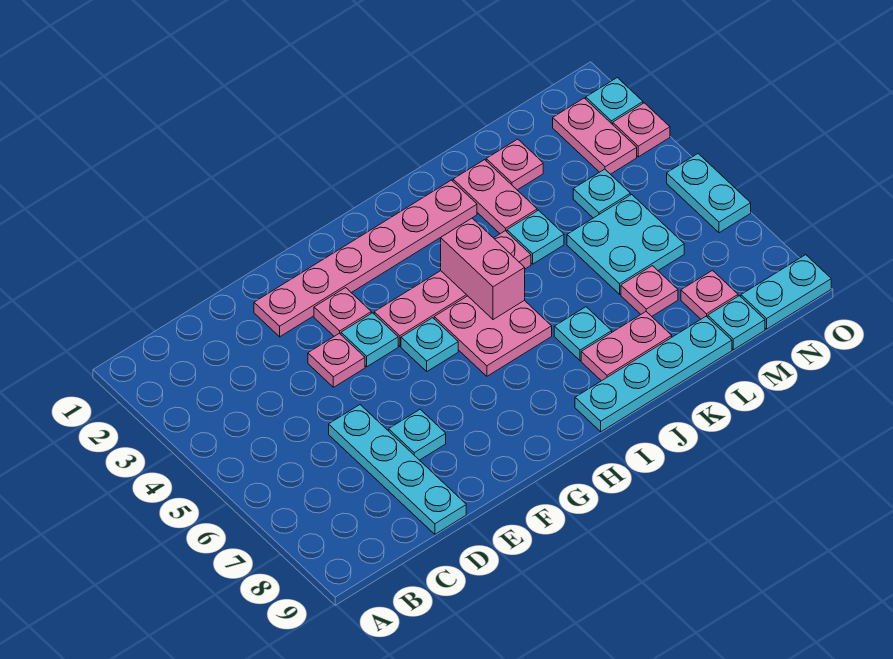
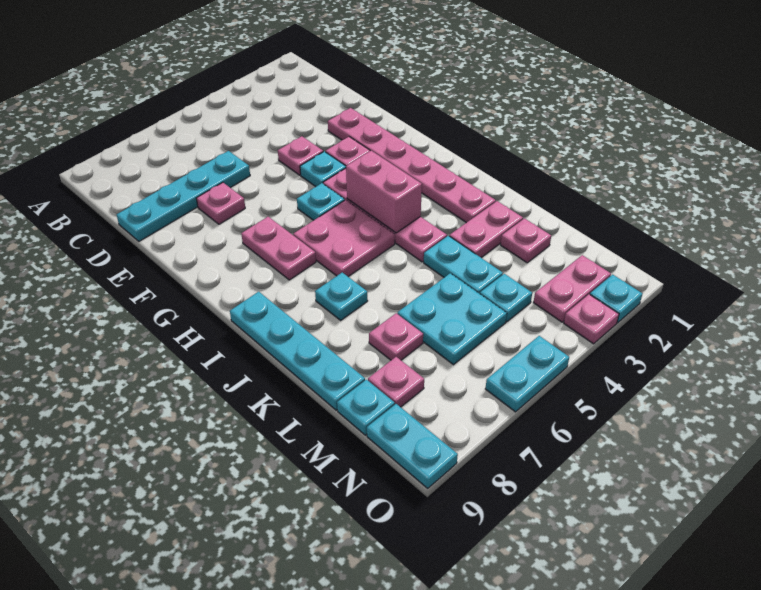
cyan 1x1 plate [389,409,446,460] -> pink 1x1 plate [196,183,245,224]
pink 1x2 brick [441,218,525,320] -> pink 1x2 brick turned to [346,151,422,233]
pink 1x2 plate [581,312,672,381] -> pink 1x2 plate moved to [241,217,316,280]
cyan 1x1 plate [507,210,564,264] -> cyan 1x2 plate [424,236,503,294]

